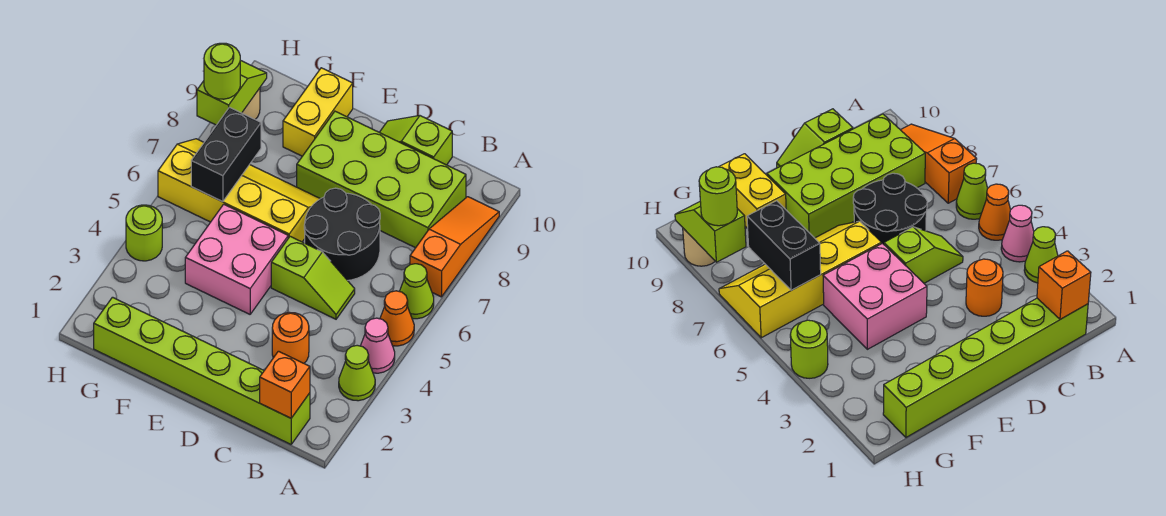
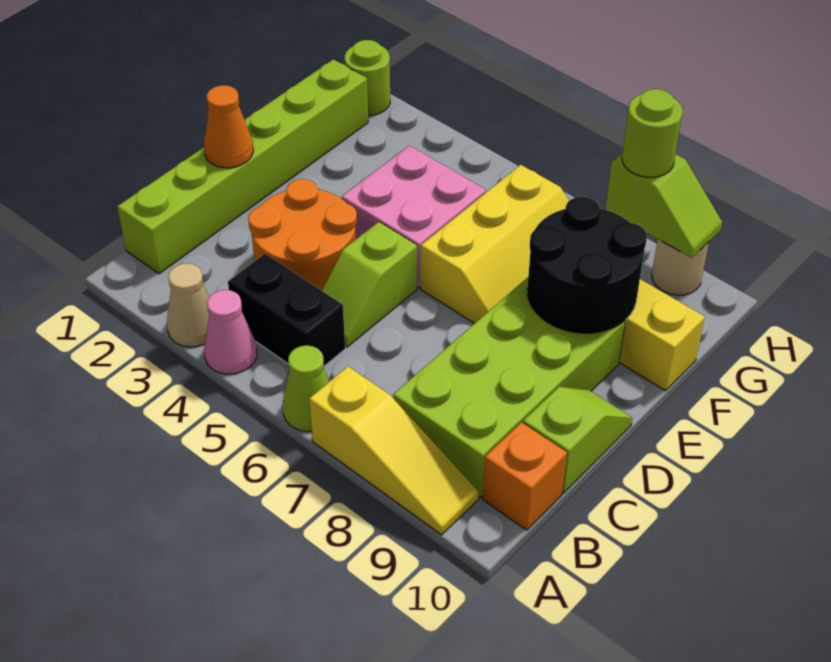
lime 1x1 cone [339,345,375,401] -> tan 1x1 cone [167,263,209,347]
orange 1x1 cone [380,291,414,346] -> orange 1x1 cone moved to [204,85,253,168]
orange 1x3 slope [410,197,499,297] -> yellow 1x3 slope [309,366,479,535]
orange 1x1 brick [260,351,310,418] -> orange 1x1 brick moved to [482,422,567,530]
orange 1x1 round brick [272,312,309,363] -> orange 2x2 round brick [248,179,357,290]
black 2x2 round brick [304,188,380,280] -> black 2x2 round brick moved to [527,197,647,333]
yellow 2x4 slope [158,139,320,242] -> yellow 2x3 slope [421,165,569,324]
black 1x2 brick [191,107,261,202] -> black 1x2 brick moved to [228,254,345,366]
lime 1x1 round brick [126,205,162,261] -> lime 1x1 round brick moved to [345,40,390,115]

